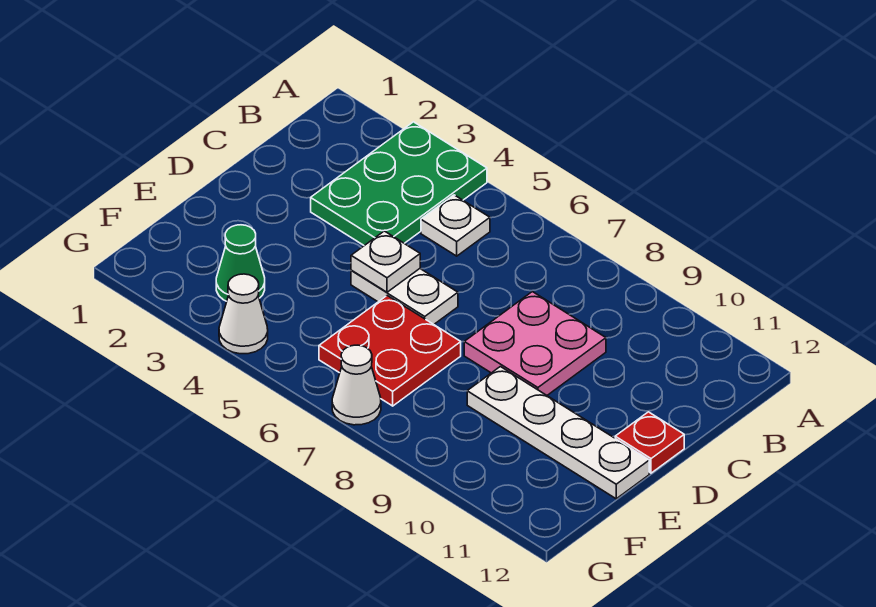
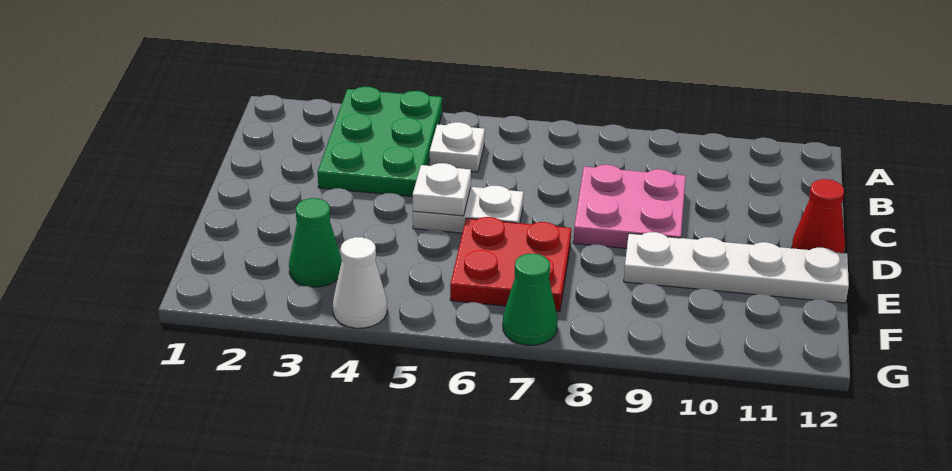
red 1x1 plate [615,412,684,473] -> red 1x1 cone [792,179,845,253]
white 1x1 cone [332,345,381,425] -> green 1x1 cone [503,254,558,345]

